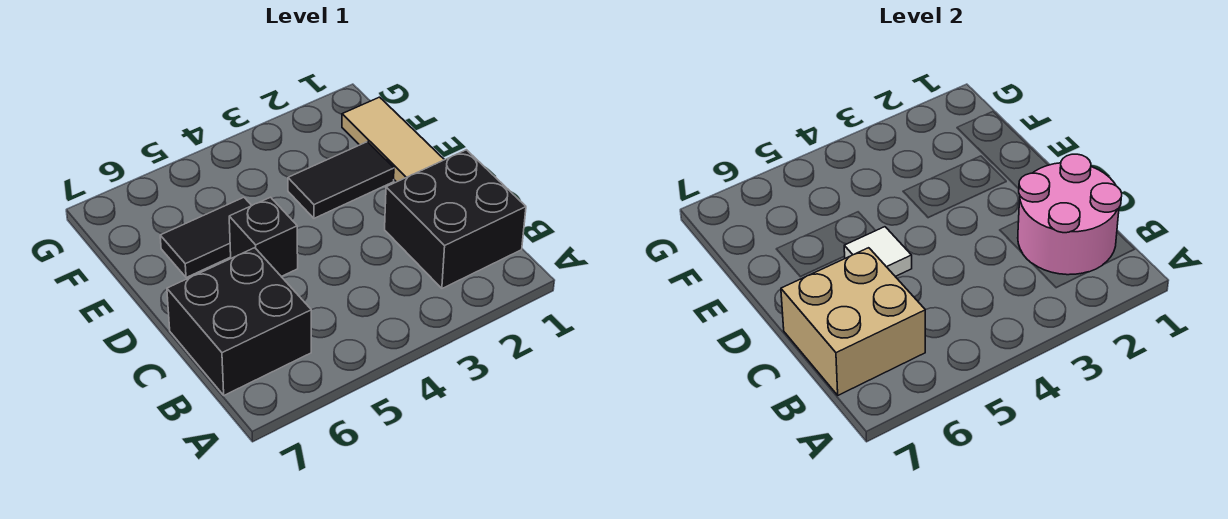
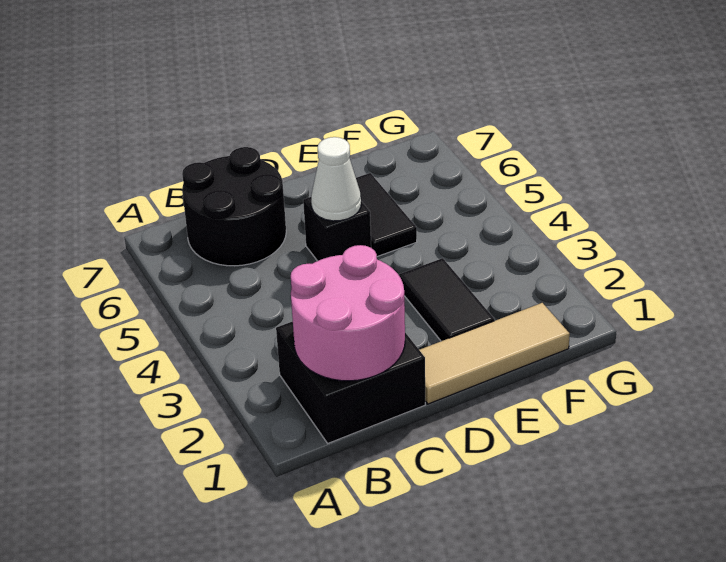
black 2x2 brick [167,248,311,395] -> black 2x2 round brick [182,147,286,266]
tan 2x2 brick [781,248,925,395] -> none
white 1x1 tile [844,227,912,276] -> white 1x1 cone [311,137,361,221]

